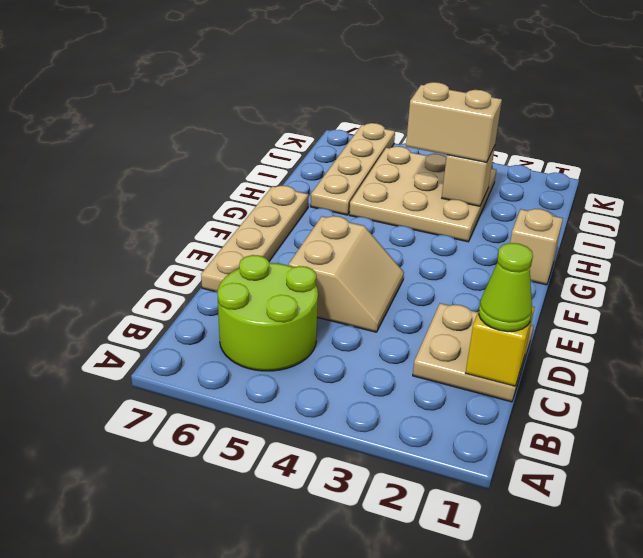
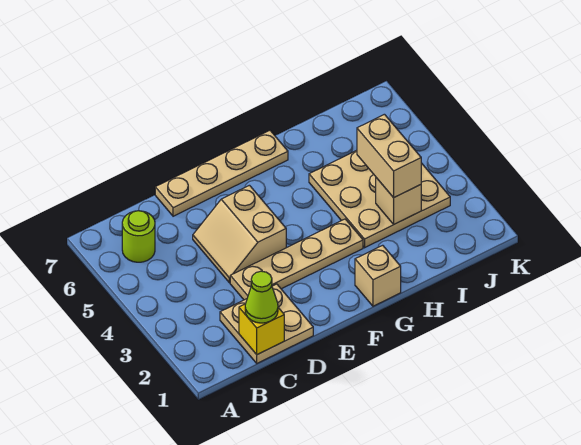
lime 2x2 round brick [218,255,318,371] -> lime 1x1 round brick [122,211,155,262]
tan 2x2 slope [289,216,404,332] -> tan 2x2 slope turned to [193,185,286,283]
tan 1x4 plate [311,123,395,215] -> tan 1x4 plate moved to [230,219,363,300]

